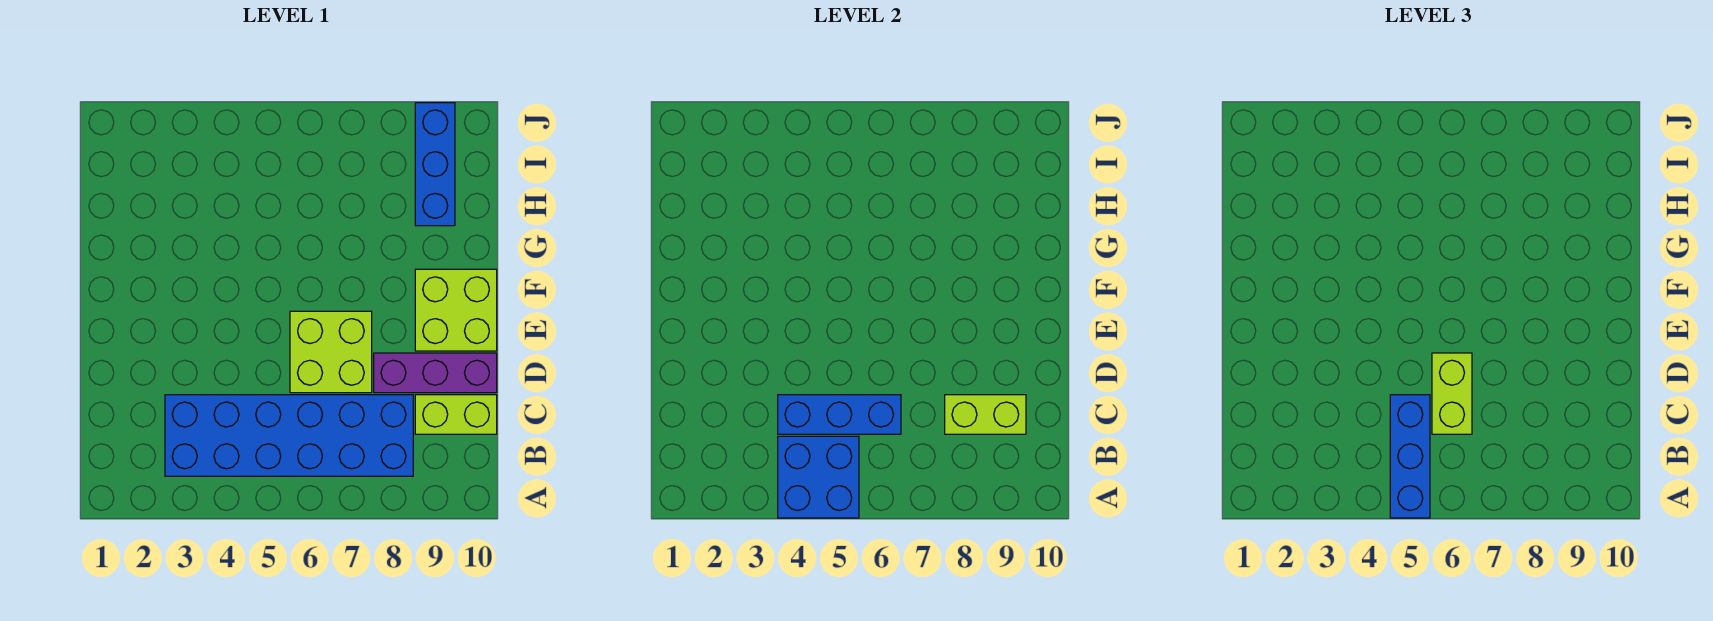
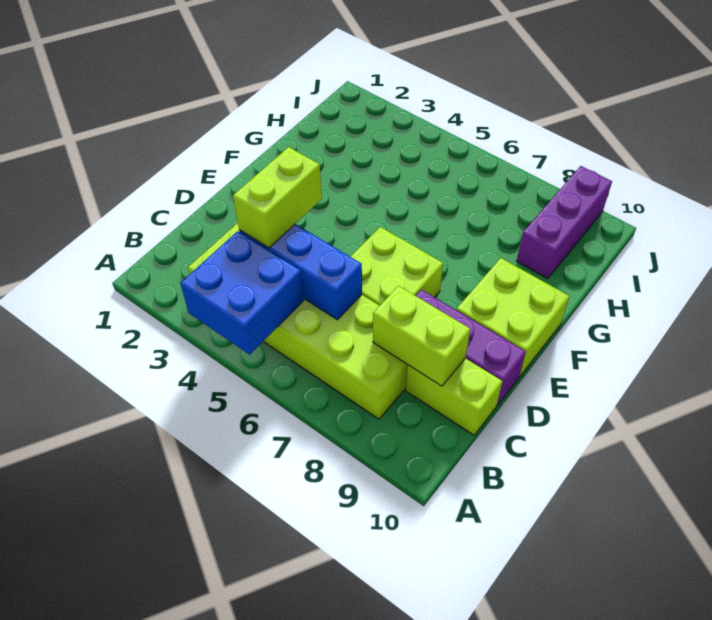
blue 1x3 brick [1390,395,1430,518] -> none
blue 2x6 brick [165,395,413,476] -> lime 2x6 brick [188,223,408,419]
lime 1x2 brick [1432,353,1472,434] -> lime 1x2 brick moved to [233,147,322,248]
blue 1x3 brick [415,103,455,226] -> purple 1x3 brick [517,166,612,279]

